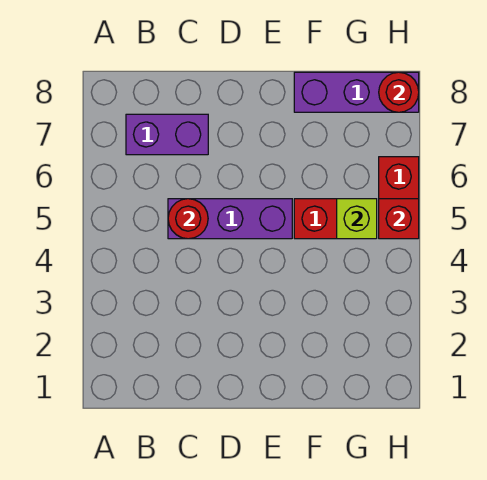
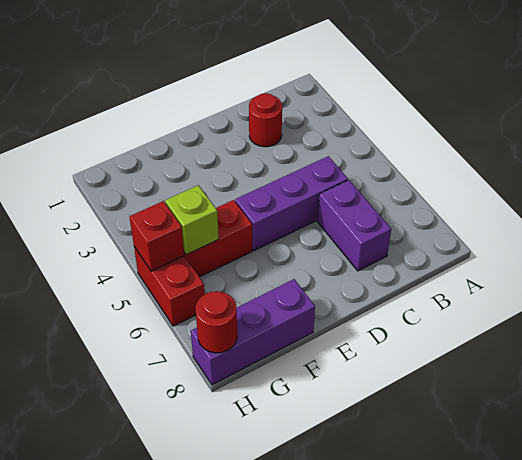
purple 1x2 brick [126,114,208,155] -> purple 1x2 brick turned to [317,180,391,271]
red 1x1 round brick [168,199,208,239] -> red 1x1 round brick moved to [249,93,282,147]

